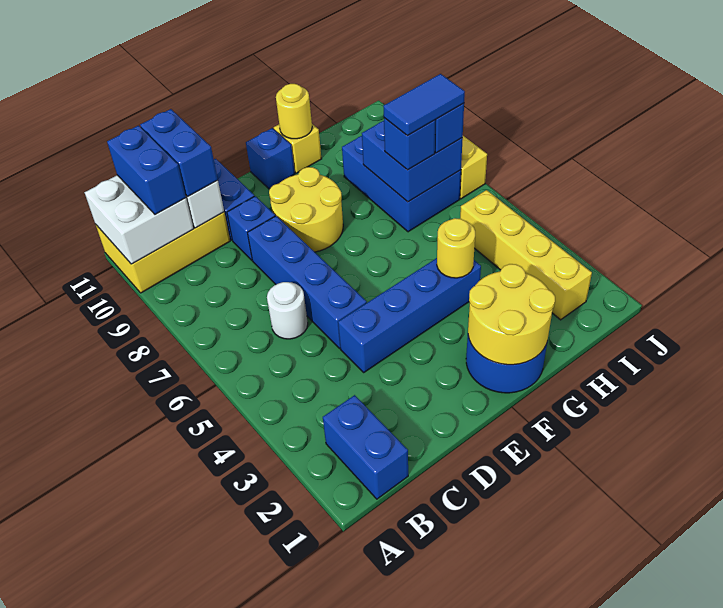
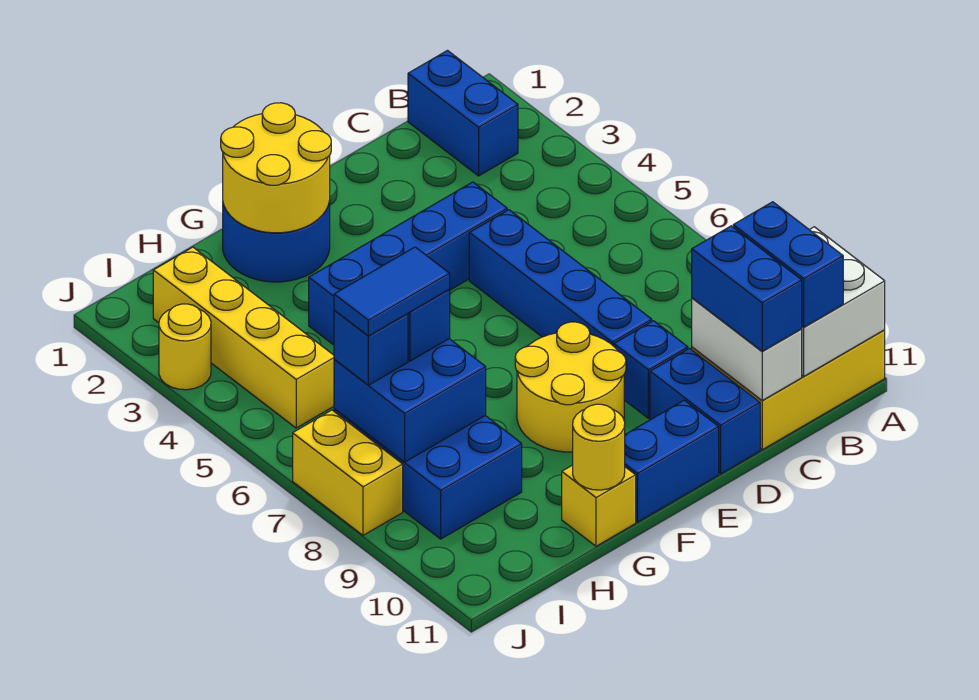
white 1x1 round brick [267,282,308,339] -> none
blue 1x1 brick [246,128,295,189] -> blue 1x2 brick [625,400,719,522]
yellow 1x1 round brick [437,218,475,278] -> yellow 1x1 round brick moved to [159,304,211,390]

